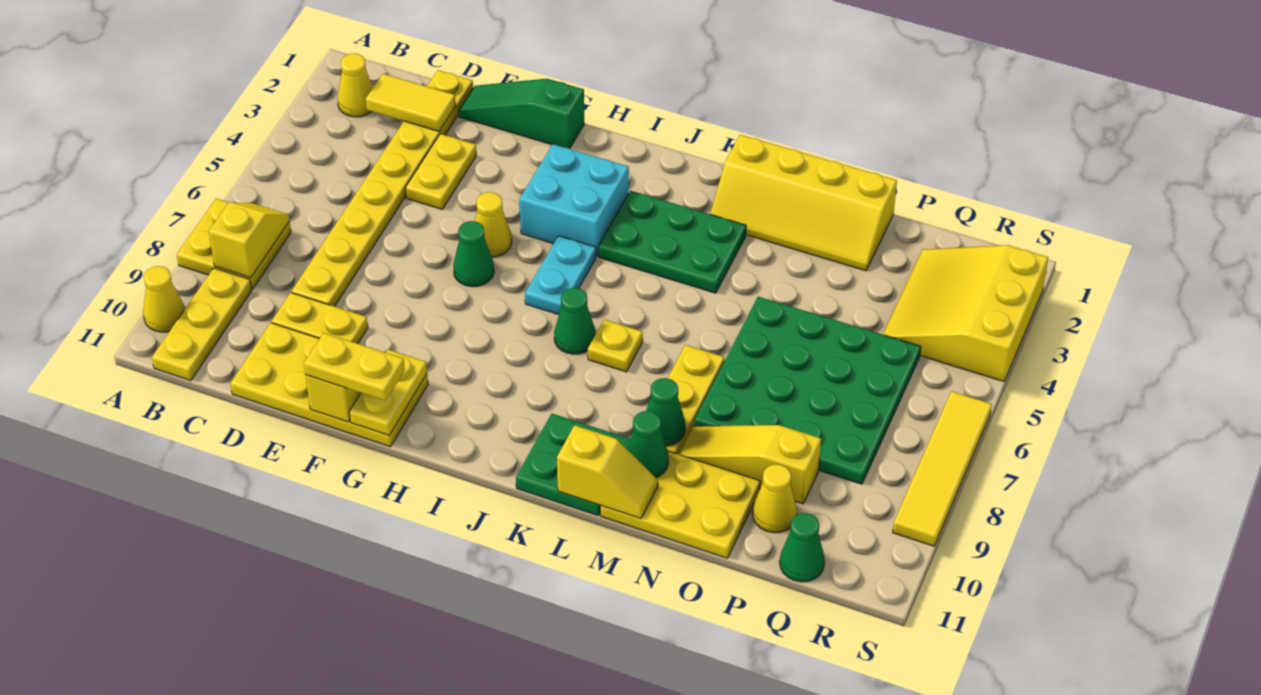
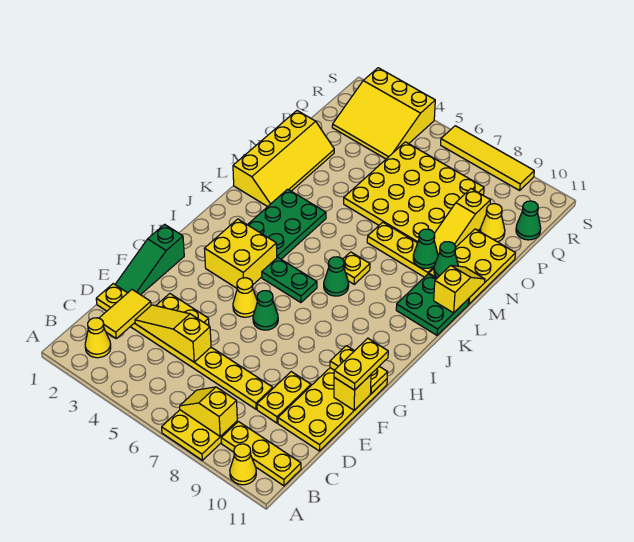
none -> yellow 1x3 slope [135,305,211,362]
cyan 2x2 brick [519,144,629,257] -> yellow 2x2 brick [205,219,277,288]
cyan 1x2 plate [525,236,596,315] -> green 1x2 plate [262,257,317,303]
green 4x4 plate [694,297,921,484] -> yellow 4x4 plate [344,142,484,243]

